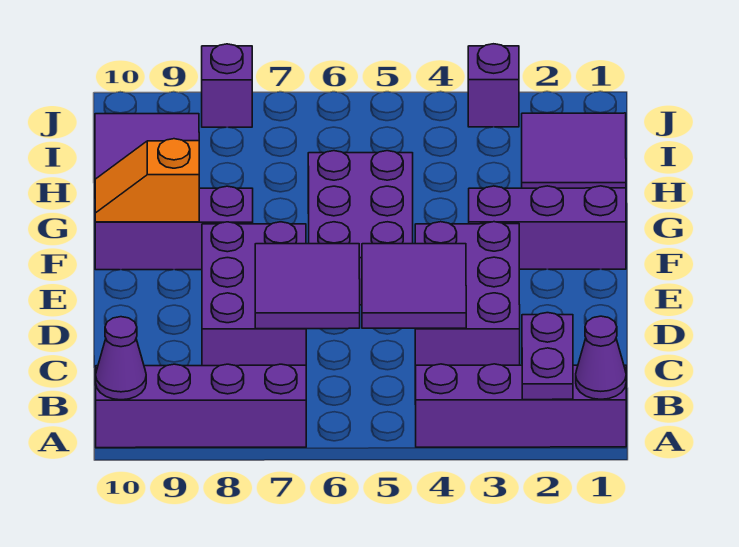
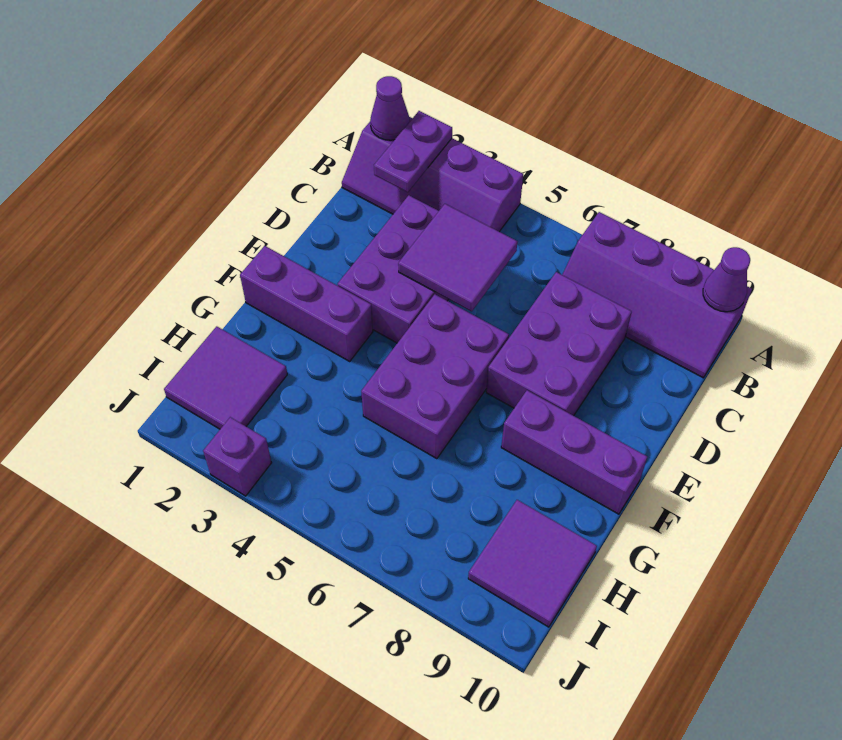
purple 2x2 tile [255,244,360,329] -> none
orange 1x2 slope [95,139,199,222] -> none
purple 1x1 brick [202,44,252,127] -> none

